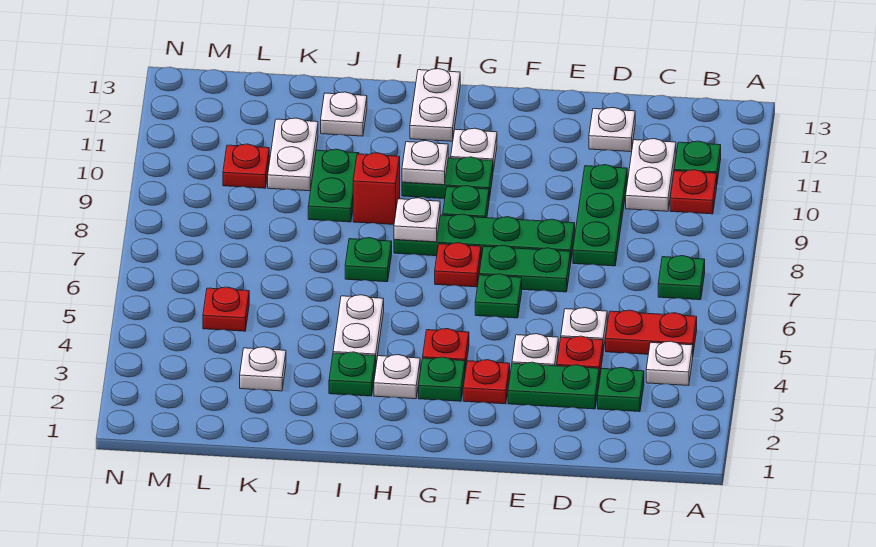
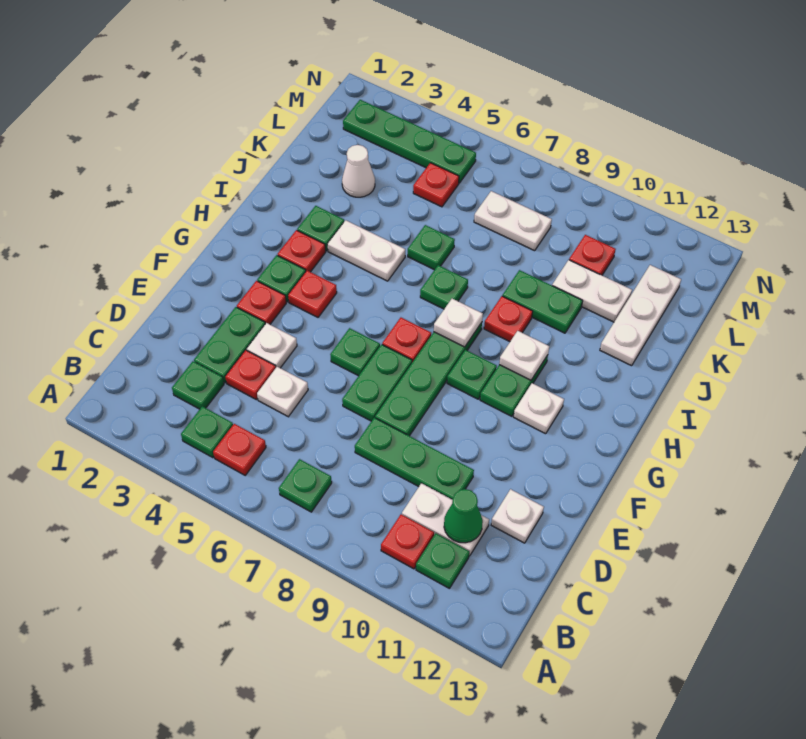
white 1x1 plate [646,341,693,386] -> green 1x1 plate [181,406,233,458]
red 1x2 plate [606,310,697,354] -> red 1x1 plate [213,424,266,475]
none -> green 1x1 cone [444,489,483,543]
white 1x1 plate [374,355,420,399] -> red 1x1 plate [278,230,326,272]
white 1x2 plate [410,69,460,141] -> white 1x2 plate moved to [474,191,552,251]
red 1x1 brick [353,153,400,224] -> red 1x1 plate [484,296,533,342]
none -> green 1x1 plate [408,225,455,270]
white 1x1 plate [321,92,367,136] -> white 1x3 plate [600,265,681,366]
white 1x1 plate [240,347,286,391] -> white 1x1 cone [342,145,375,197]
none -> green 1x4 plate [343,100,476,183]

